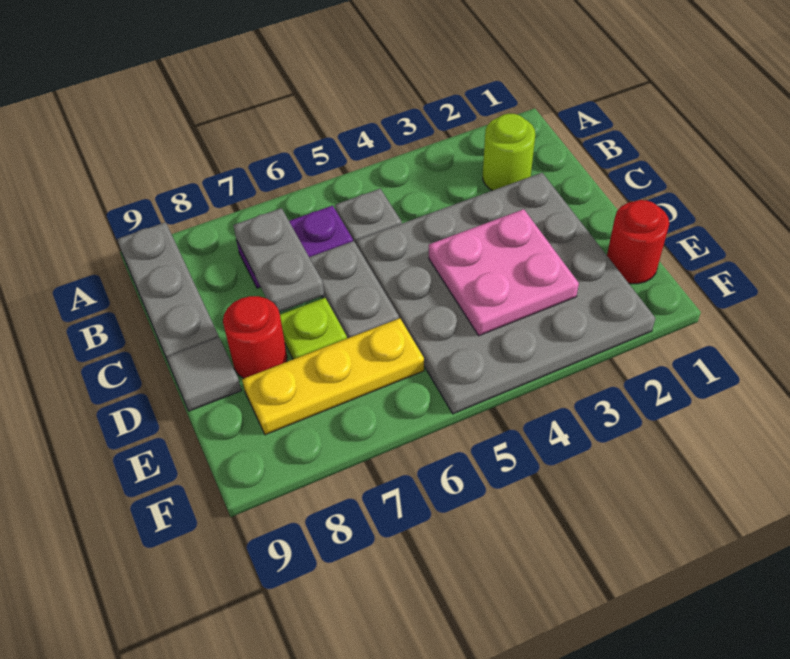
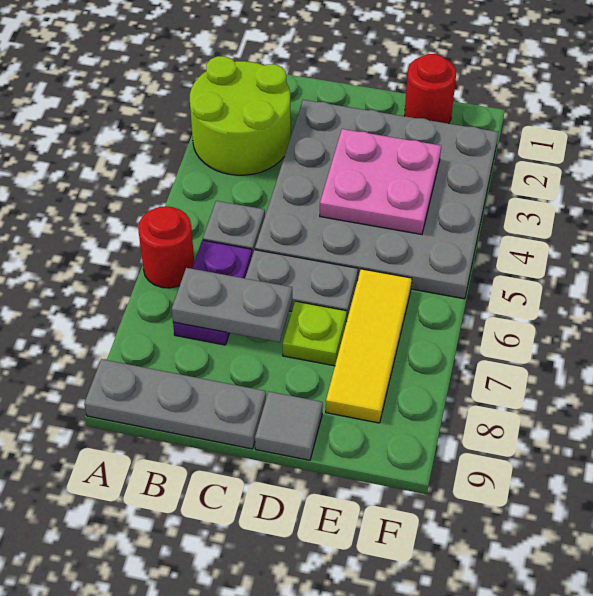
lime 1x1 round brick [483,114,535,191] -> lime 2x2 round brick [190,56,291,175]
red 1x1 round brick [223,296,287,378] -> red 1x1 round brick moved to [138,206,194,288]
yellow 1x3 plate [242,318,424,435] -> yellow 1x3 tile [326,269,412,423]

